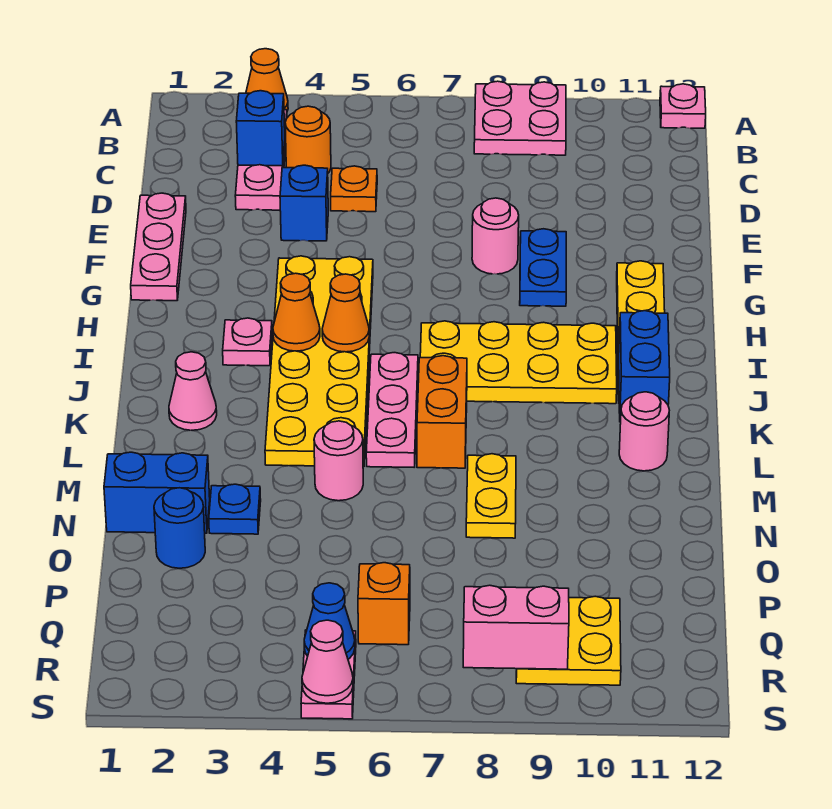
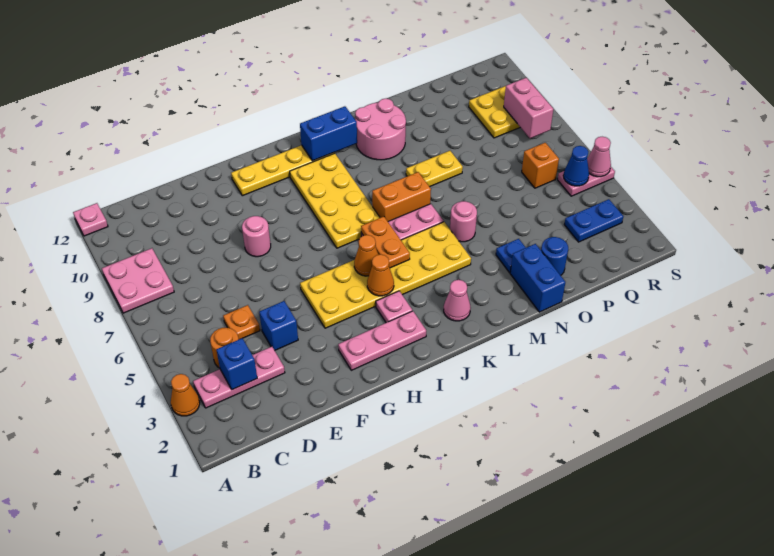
pink 1x3 plate [131,193,186,301] -> pink 1x3 plate moved to [338,311,426,370]
blue 1x2 plate [520,229,566,306] -> blue 1x2 plate moved to [564,199,623,242]
none -> orange 1x2 plate [361,217,410,268]
pink 1x1 round brick [619,392,669,471] -> pink 2x2 round brick [355,98,406,160]

